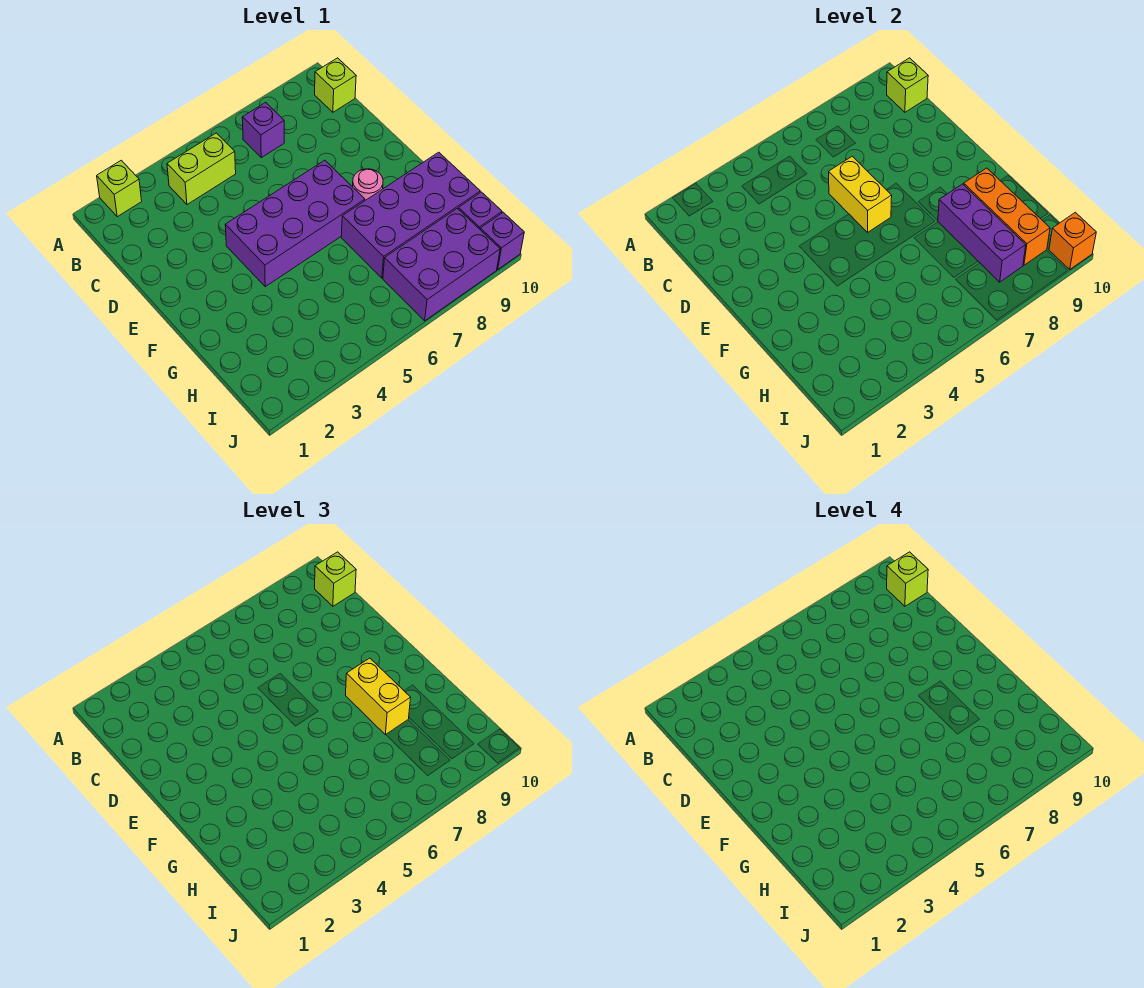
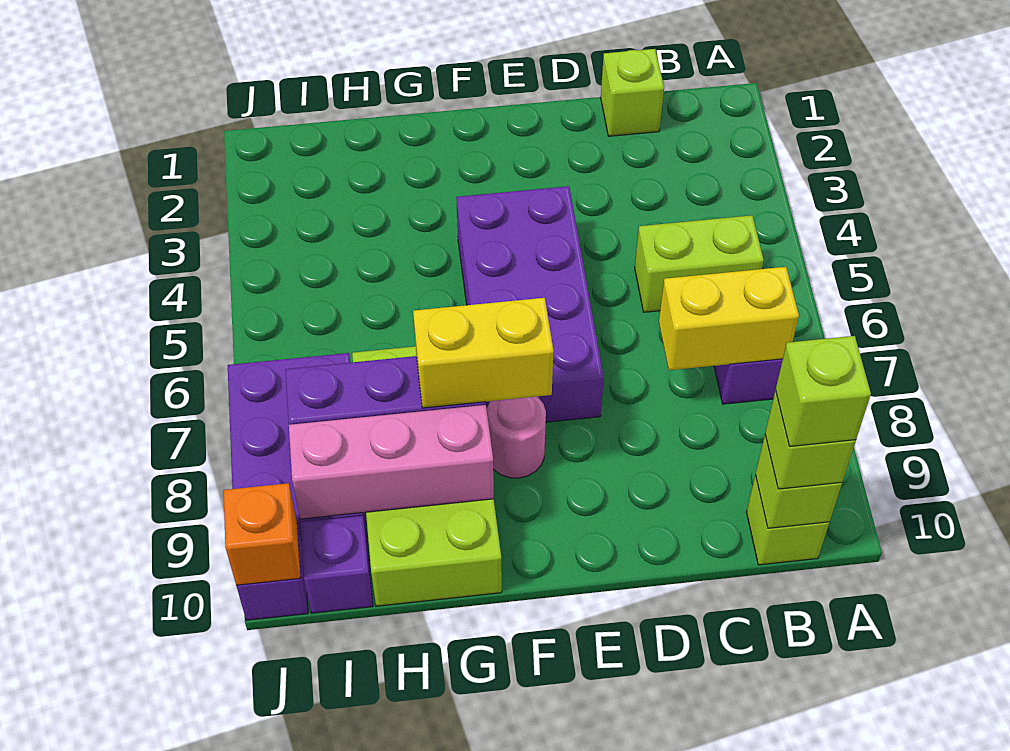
lime 1x1 brick [97,160,142,217] -> lime 1x1 brick moved to [601,49,664,136]
lime 1x2 brick [167,133,236,205] -> lime 1x2 brick turned to [635,215,764,312]
yellow 1x2 brick [829,156,892,232] -> yellow 1x2 brick moved to [659,267,799,370]
purple 2x4 brick [341,152,480,278] -> lime 2x4 brick [352,346,502,606]
orange 1x3 brick [964,168,1050,265] -> pink 1x3 brick [289,405,494,519]

